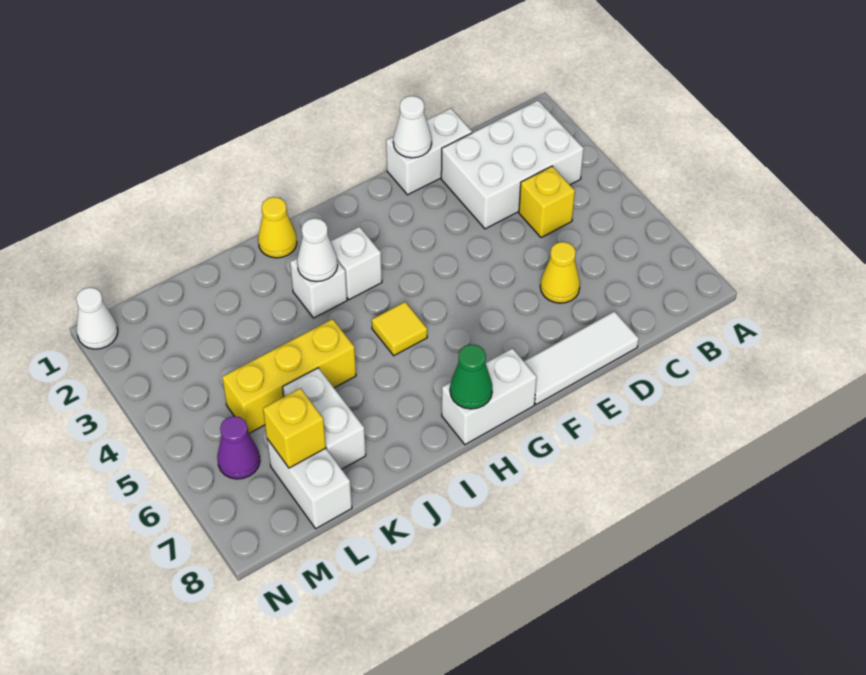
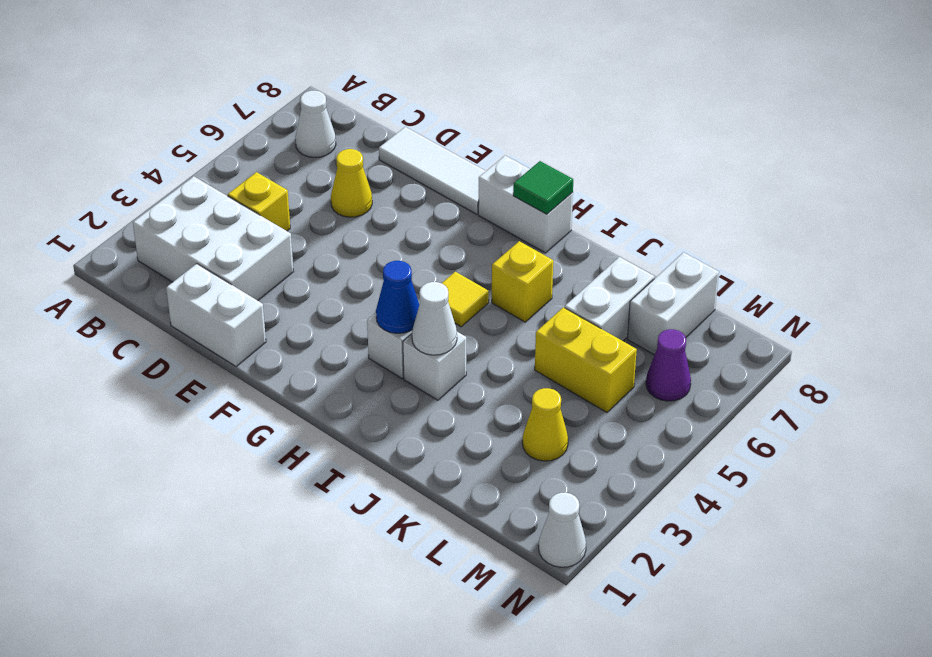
white 1x1 cone [393,96,432,158] -> white 1x1 cone moved to [295,91,336,158]
none -> blue 1x1 cone [376,261,419,333]
green 1x1 cone [450,344,492,409] -> green 1x1 tile [513,161,573,214]
yellow 1x1 cone [258,197,297,258] -> yellow 1x1 cone moved to [522,388,568,461]
yellow 1x3 brick [222,319,356,433] -> yellow 1x2 brick [535,307,637,412]
yellow 1x1 brick [263,388,326,468] -> yellow 1x1 brick moved to [492,241,553,322]

